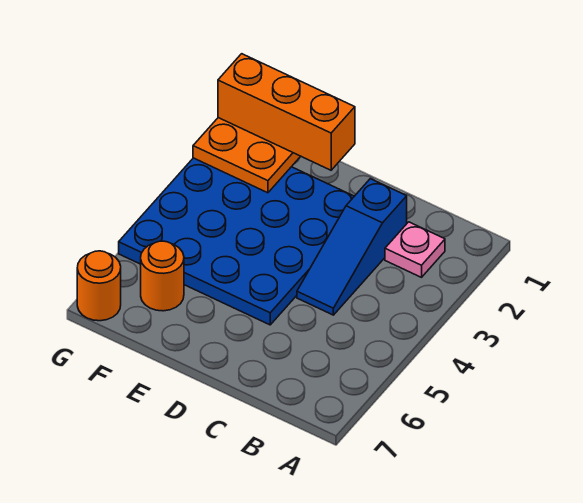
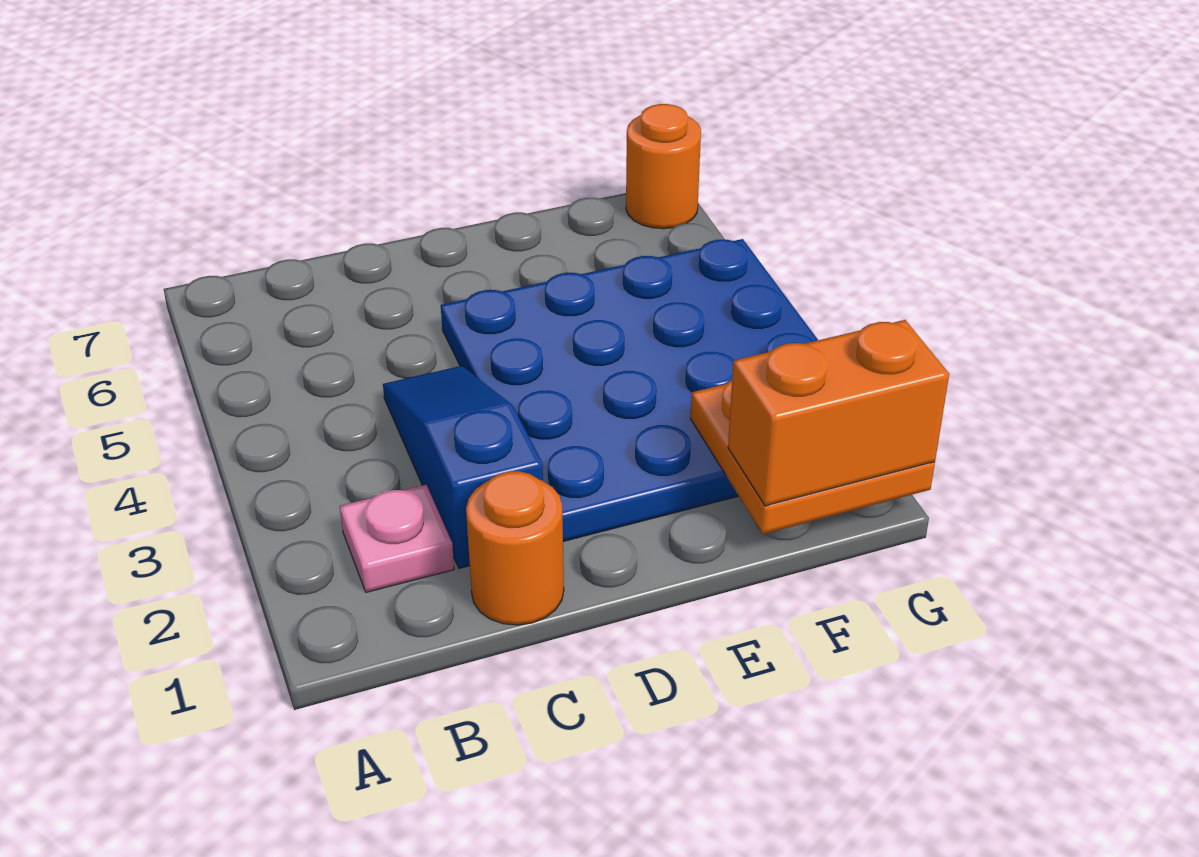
orange 1x3 brick [218,54,355,170] -> orange 1x2 brick [728,320,949,506]
orange 1x1 round brick [141,241,184,311] -> orange 1x1 round brick moved to [466,471,564,625]

